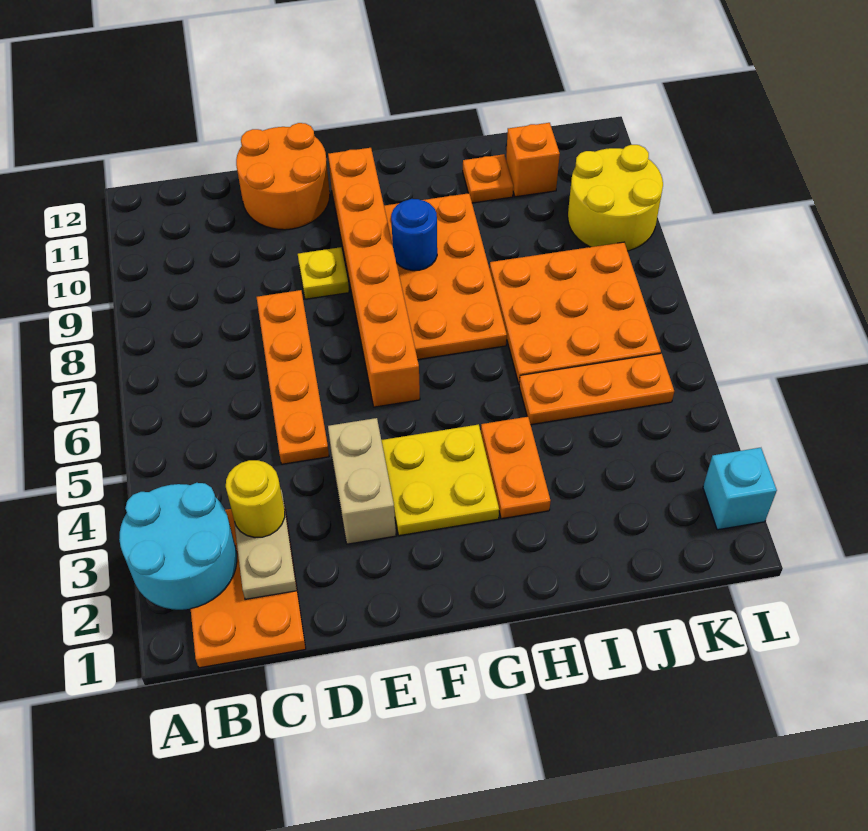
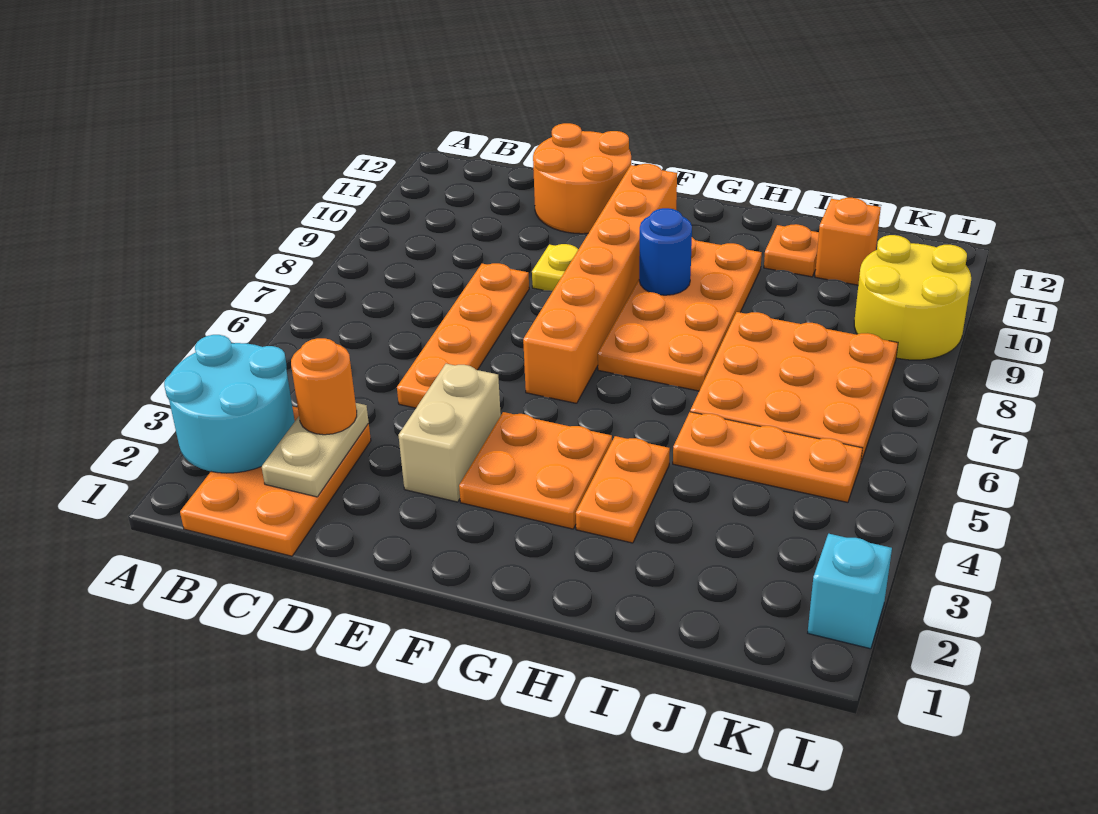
yellow 1x1 round brick [226,460,285,538] -> orange 1x1 round brick [291,338,357,435]
yellow 2x2 plate [381,424,499,536] -> orange 2x2 plate [459,412,612,529]

